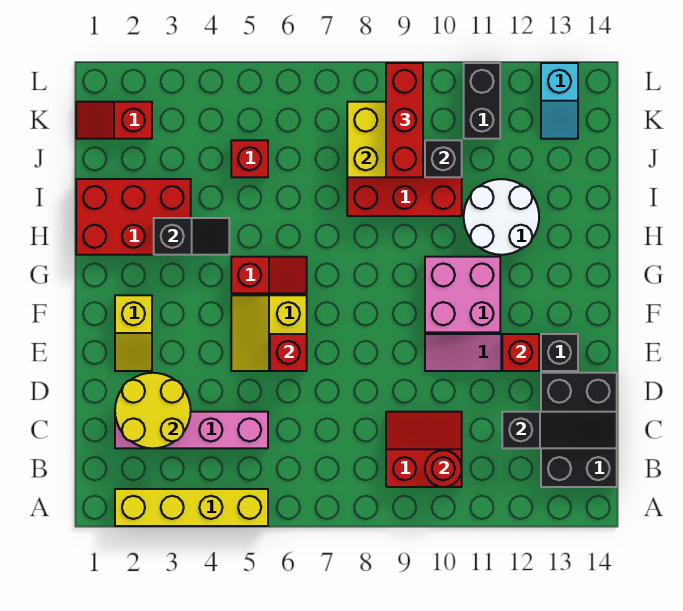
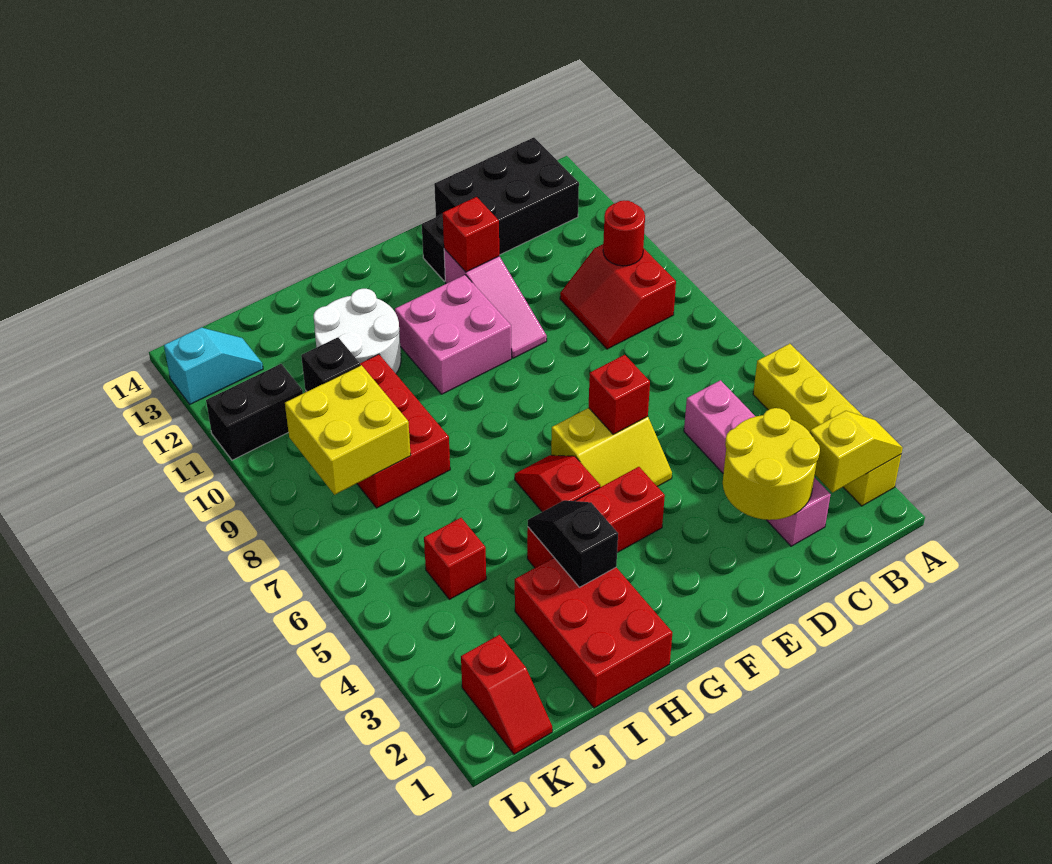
black 1x3 slope [502,412,617,448] -> none
yellow 1x2 slope [115,295,152,371] -> yellow 1x2 slope moved to [810,411,903,493]
red 1x3 brick [386,63,423,177] -> red 1x3 brick moved to [527,467,665,568]

